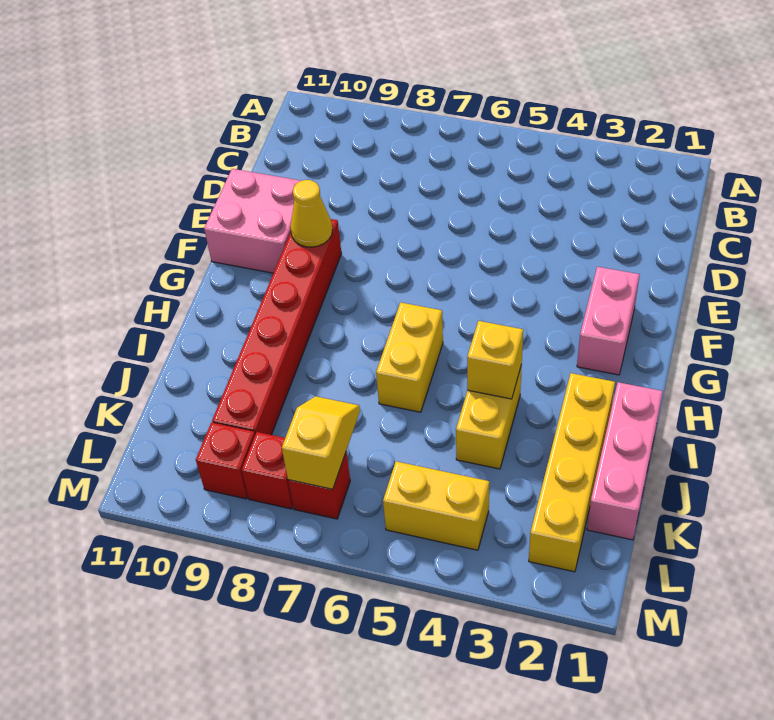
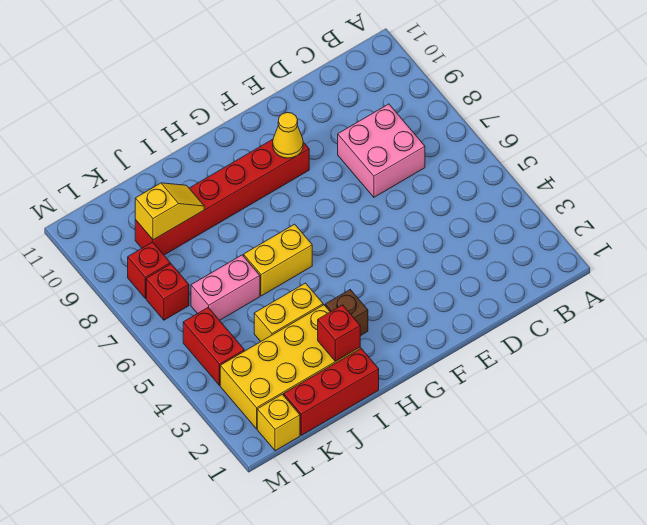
pink 2x2 brick [204,169,300,273] -> pink 2x2 brick moved to [338,104,425,197]
pink 1x2 brick [577,267,640,375] -> pink 1x2 brick moved to [191,255,260,320]
none -> brown 1x1 brick [325,290,368,336]
pink 1x3 brick [587,382,663,540] -> red 1x3 brick [284,348,379,435]
yellow 1x4 brick [529,373,615,572] -> yellow 2x4 brick [220,305,360,429]
yellow 1x1 brick [467,321,523,399] -> yellow 1x1 brick moved to [257,394,300,451]
yellow 1x2 slope [282,396,360,489] -> yellow 1x2 slope moved to [135,183,204,240]
yellow 1x2 brick [383,461,489,550] -> red 1x2 brick [183,307,244,385]
red 1x1 brick [196,422,255,499] -> red 1x1 brick moved to [318,305,360,361]

